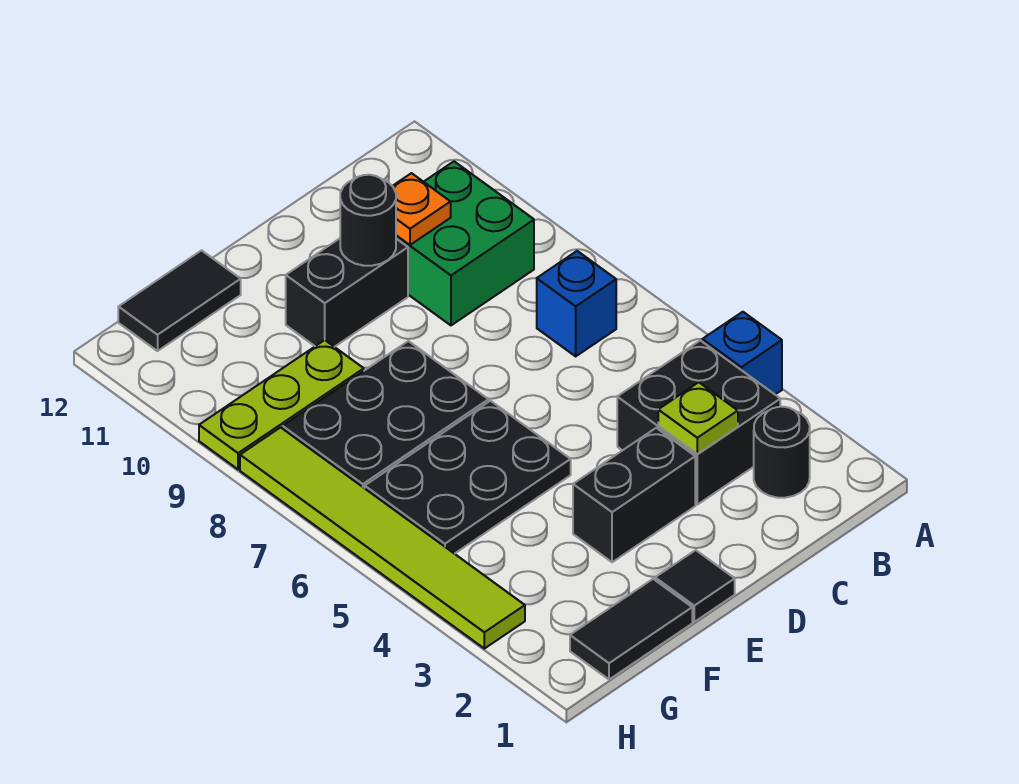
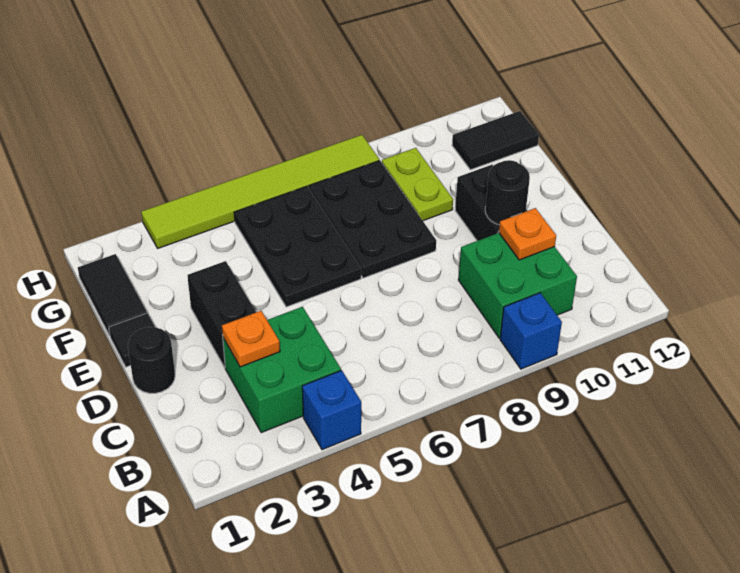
black 1x1 round brick [754,407,810,498] -> black 1x1 round brick moved to [128,327,175,393]
black 2x2 brick [617,340,780,505] -> green 2x2 brick [223,307,341,433]
blue 1x1 brick [537,251,616,356] -> blue 1x1 brick moved to [500,293,562,369]
lime 1x1 plate [658,382,738,454] -> orange 1x1 plate [222,311,280,367]
lime 1x3 plate [199,340,364,469] -> lime 1x2 plate [382,148,453,221]
black 1x2 tile [118,250,241,351] -> black 1x2 tile turned to [452,111,539,170]

